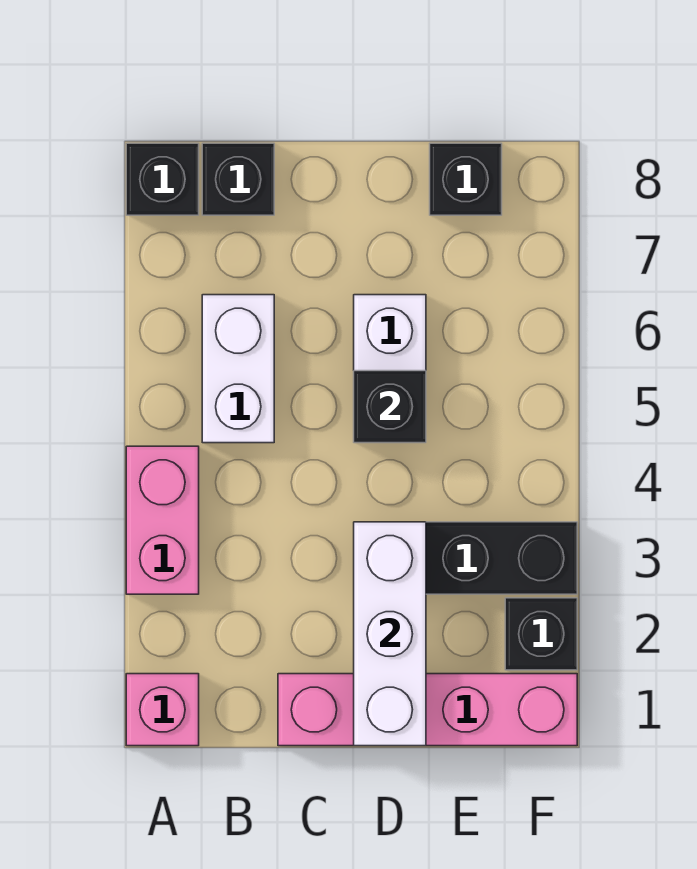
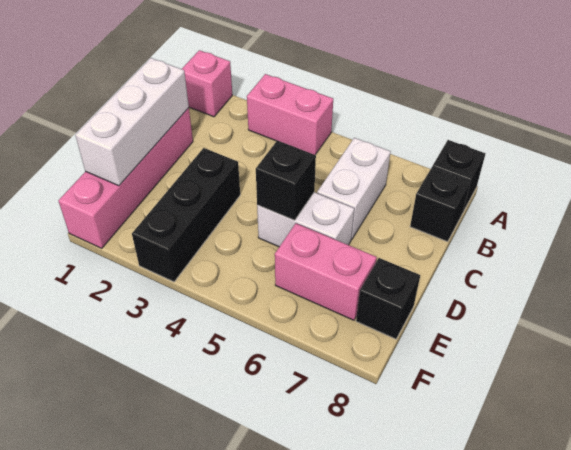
white 1x2 brick [202,295,274,443] -> white 1x2 brick turned to [317,138,390,239]
white 1x3 brick [354,522,426,746] -> white 1x3 brick turned to [75,58,189,186]
none -> pink 1x2 brick [275,223,377,320]
black 1x1 brick [505,598,577,670] -> none

